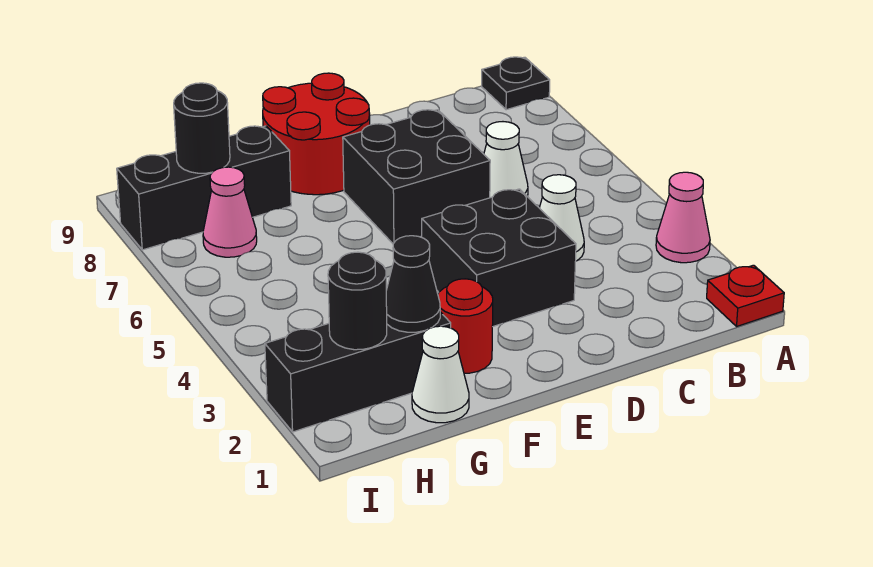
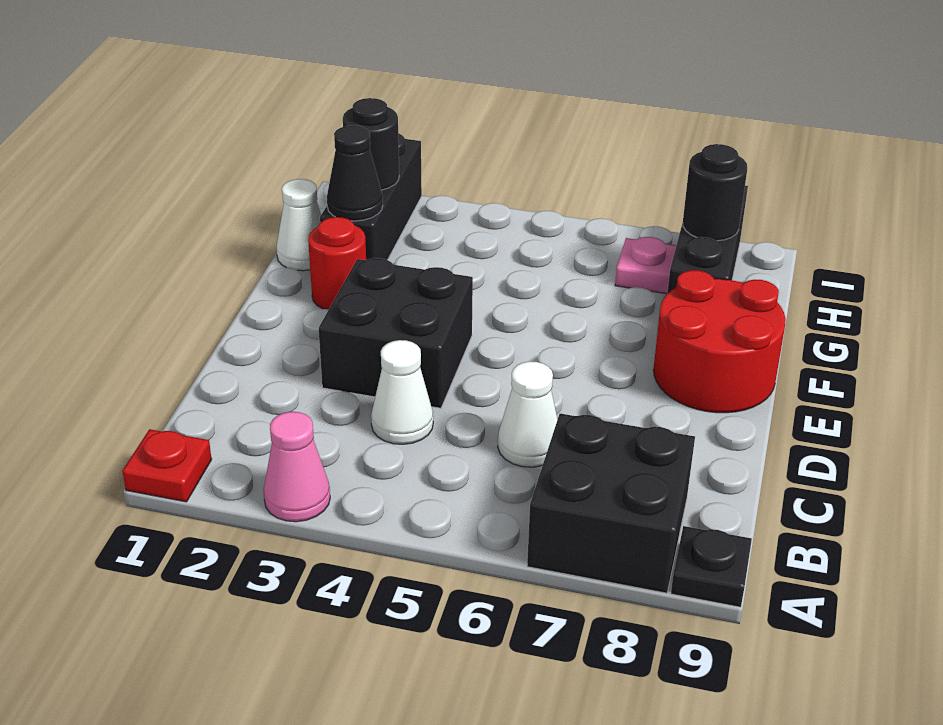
black 2x2 brick [343,110,490,244] -> black 2x2 brick moved to [527,414,695,593]
pink 1x1 cone [203,167,257,257] -> pink 1x1 plate [615,237,676,294]

